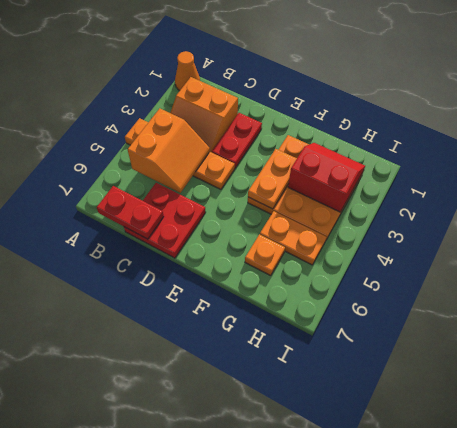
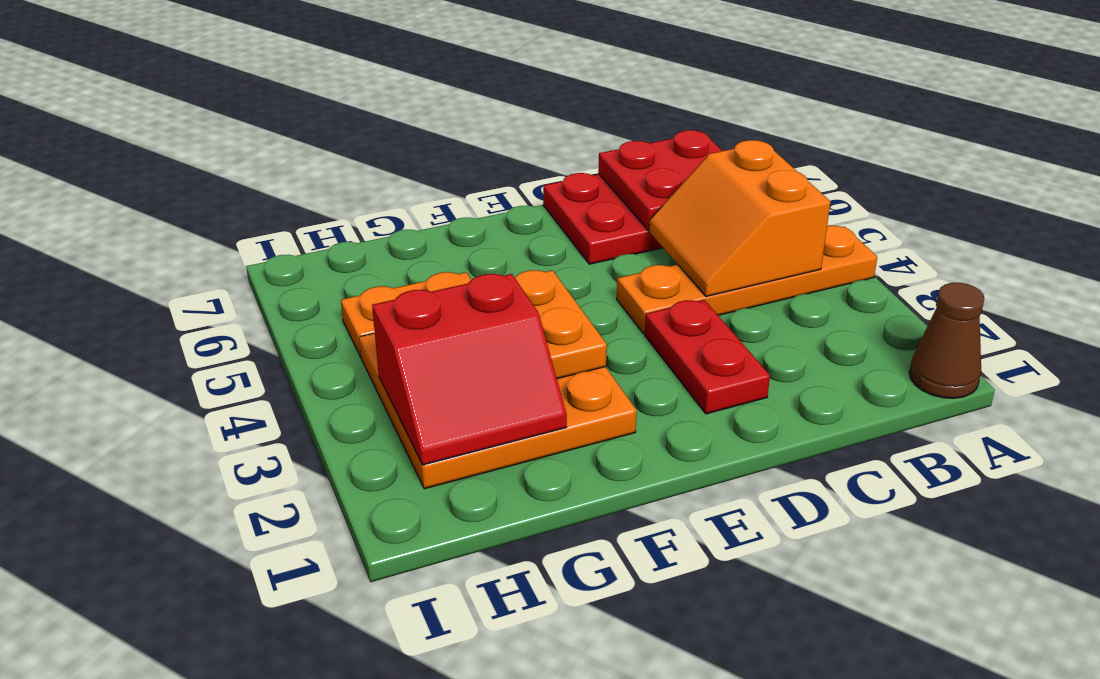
orange 1x1 cone [175,51,200,91] -> brown 1x1 cone [909,283,984,398]
orange 2x2 slope [170,77,238,152] -> none
red 1x2 plate [97,186,164,239] -> red 2x2 plate [598,130,722,230]
orange 1x1 plate [245,234,285,276] -> none

